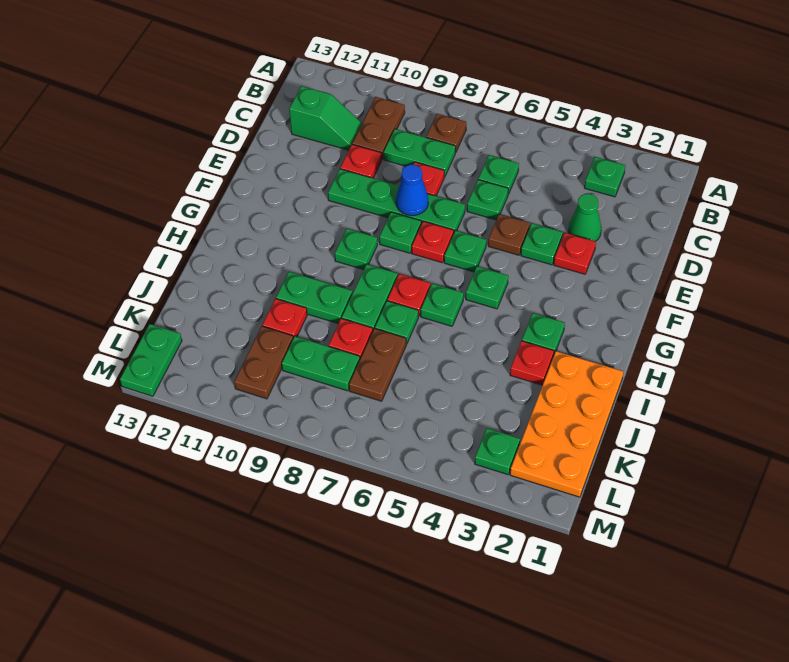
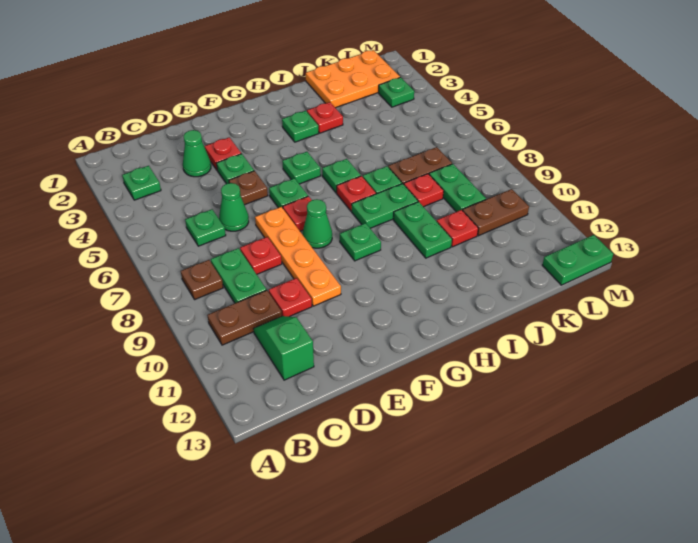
green 1x1 plate [467,180,508,220] -> green 1x1 cone [219,183,249,231]
green 1x4 plate [328,169,465,232] -> orange 1x4 plate [255,207,341,306]
blue 1x1 cone [396,165,428,216] -> none
green 1x1 plate [379,212,421,253] -> green 1x1 cone [303,199,332,248]
orange 2x4 plate [510,351,623,497] -> orange 2x3 plate [306,50,400,108]

